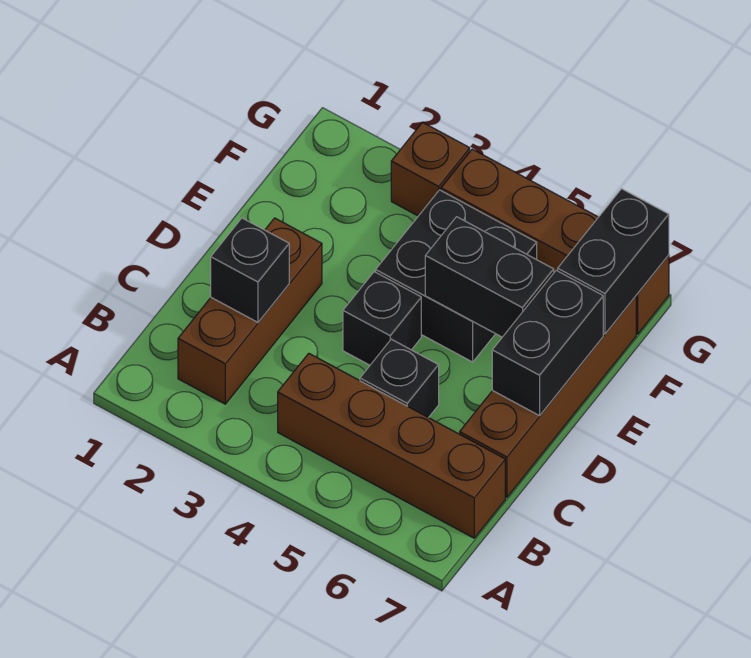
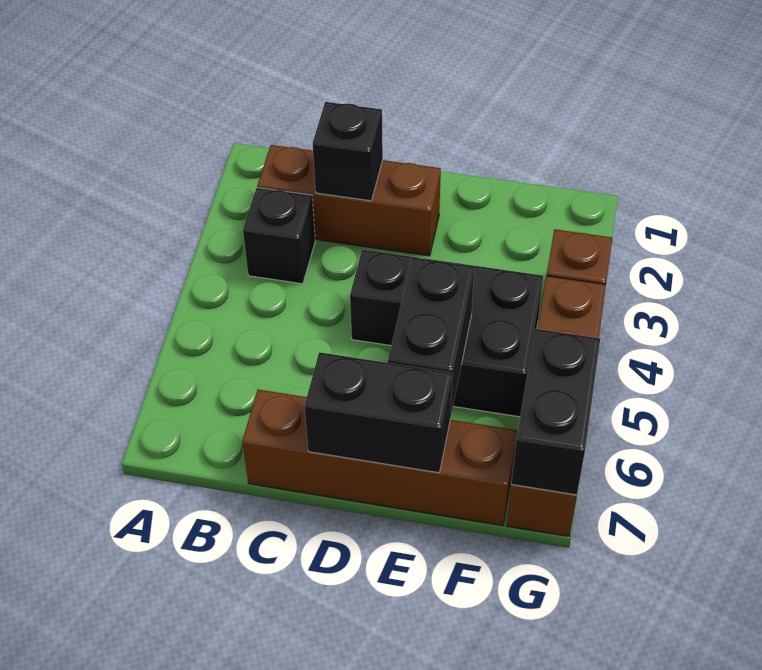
brown 1x4 brick [278,353,505,538] -> none
black 1x1 brick [360,339,439,418] -> black 1x1 brick moved to [243,188,315,284]
black 1x2 brick [558,189,669,334] -> black 1x2 brick turned to [511,329,600,495]

